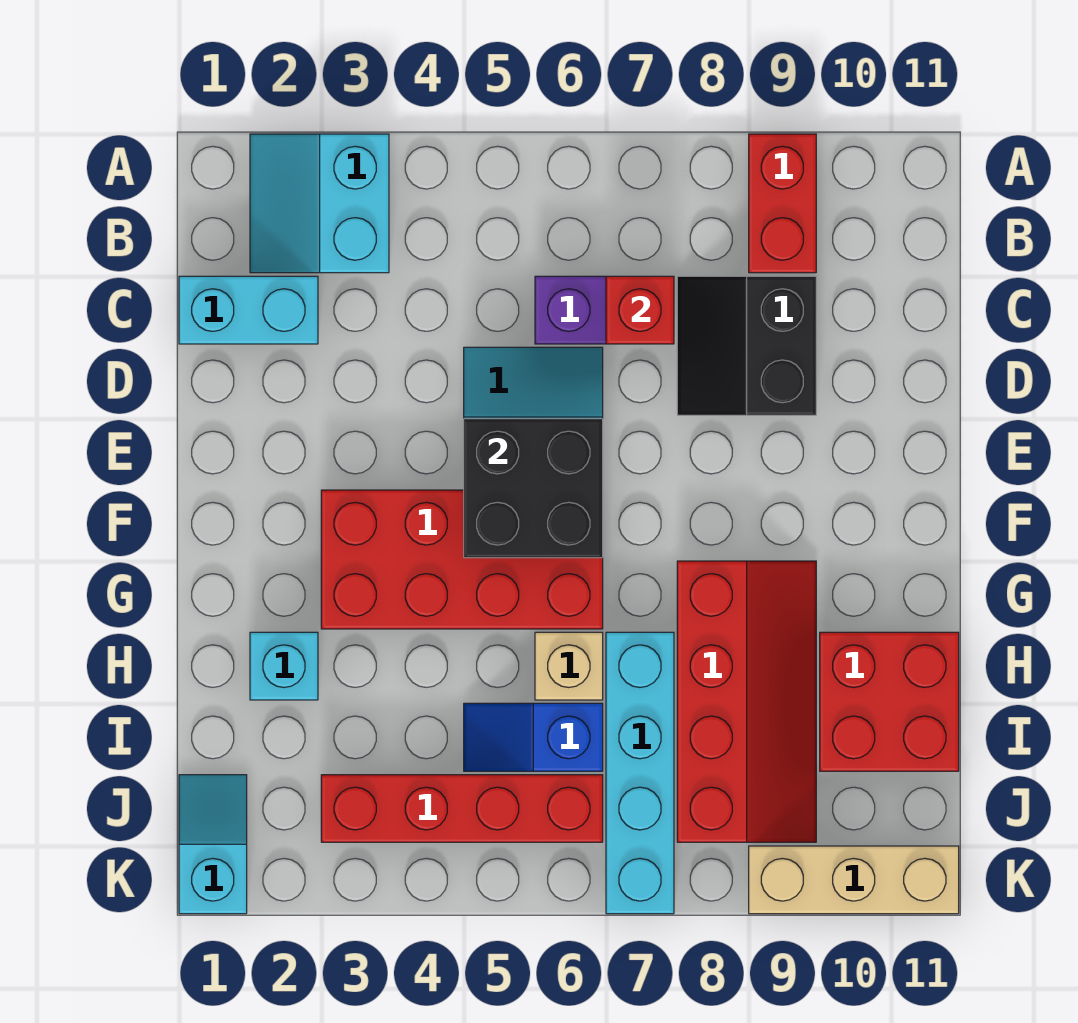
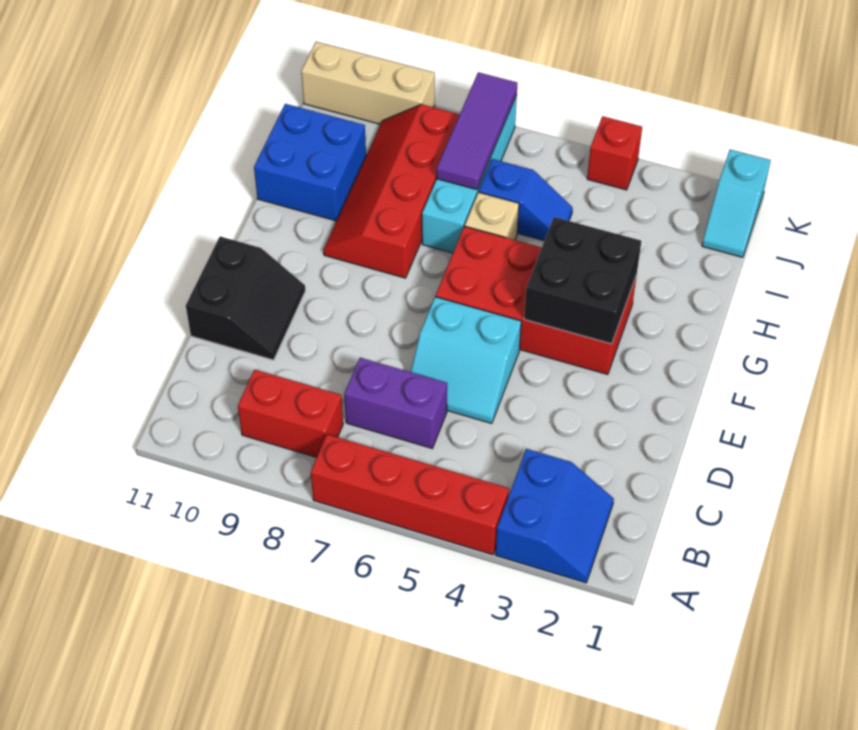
cyan 2x2 slope [250,134,389,273] -> blue 2x2 slope [495,449,614,583]
red 1x2 brick [749,134,816,273] -> red 1x2 brick turned to [238,370,343,457]
cyan 1x2 brick [179,276,318,344] -> none
red 1x1 brick [606,276,674,344] -> red 1x1 brick moved to [587,116,642,190]
black 2x2 slope [677,276,816,415] -> black 2x2 slope moved to [186,236,305,360]
black 2x2 brick [464,419,603,558] -> black 2x2 brick moved to [524,217,641,344]
cyan 1x1 brick [250,632,318,700] -> none
red 2x2 brick [820,632,959,771] -> blue 2x2 brick [254,104,366,221]
none -> purple 1x3 tile [437,72,517,190]
red 1x4 brick [321,775,603,842] -> red 1x4 brick moved to [311,434,509,555]

